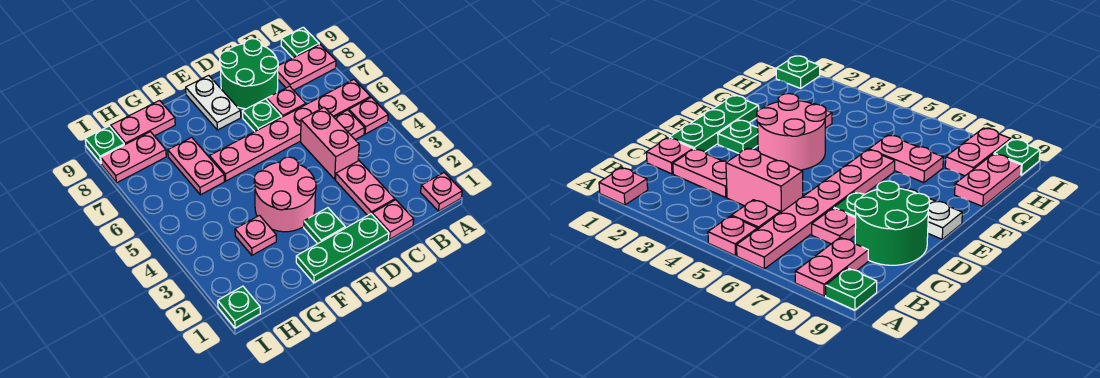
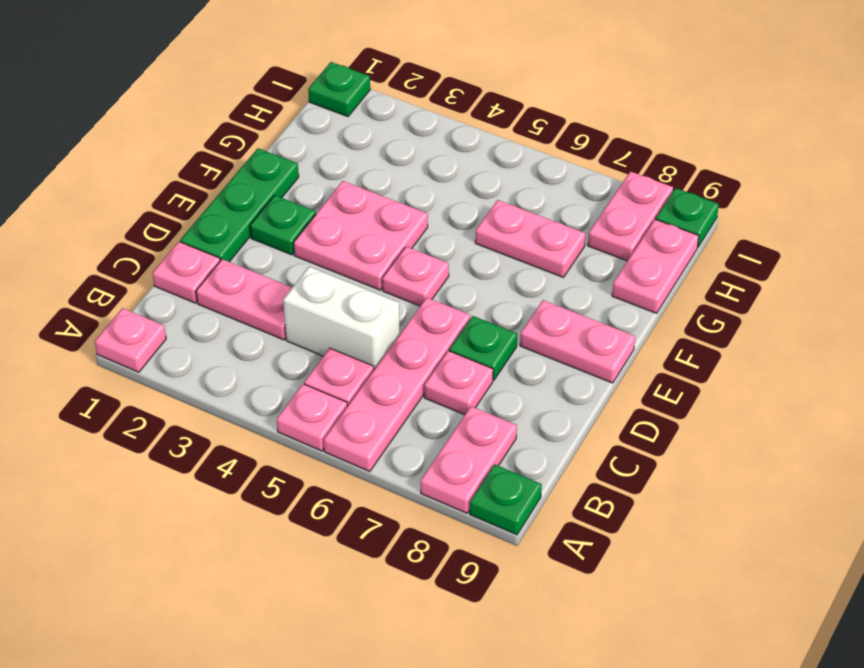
pink 1x6 plate [210,79,371,181] -> pink 1x4 plate [324,298,471,472]
pink 1x2 brick [301,107,359,179] -> white 1x2 brick [283,267,400,369]
green 2x2 round brick [220,39,278,109] -> none
pink 2x2 round brick [254,157,316,232] -> pink 2x2 plate [294,181,428,290]
white 1x2 plate [186,75,241,130] -> pink 1x2 plate [520,300,635,383]
pink 1x1 plate [235,216,276,255] -> pink 1x1 plate moved to [382,247,449,306]

